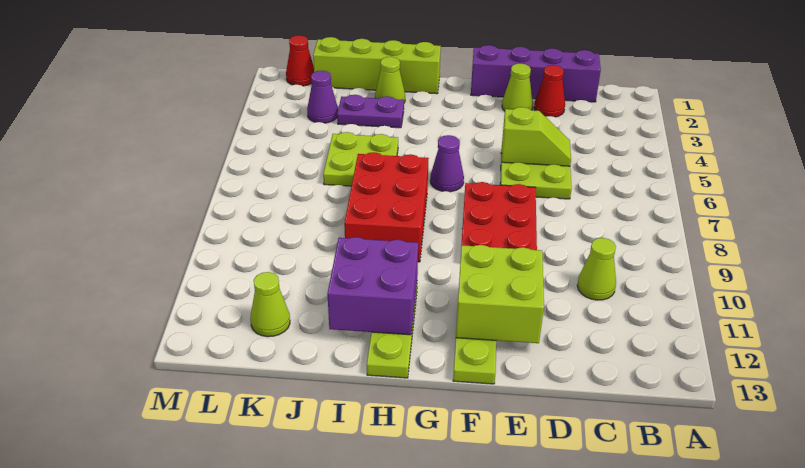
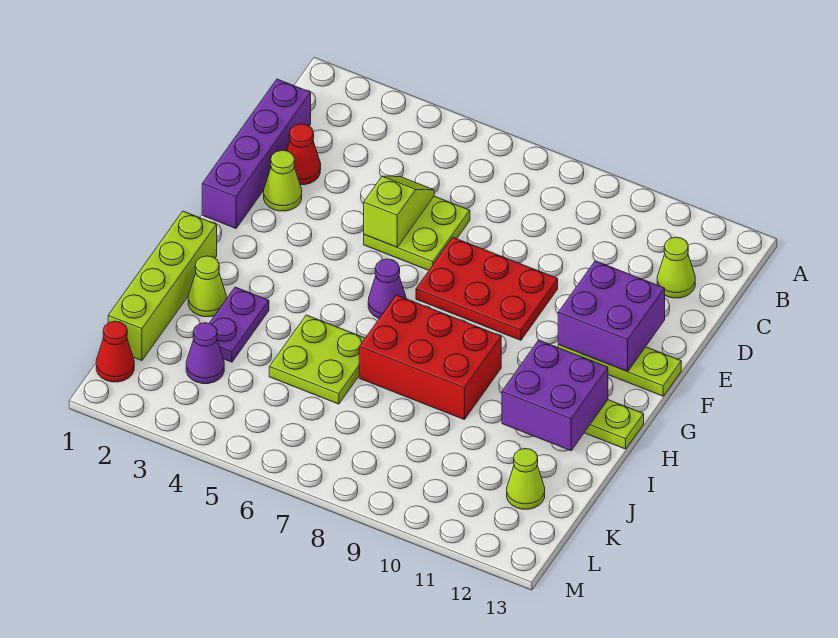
lime 1x1 cone [577,238,616,300] -> lime 1x1 cone moved to [657,237,695,298]
lime 2x2 brick [456,245,544,343] -> purple 2x2 brick [558,261,665,372]

